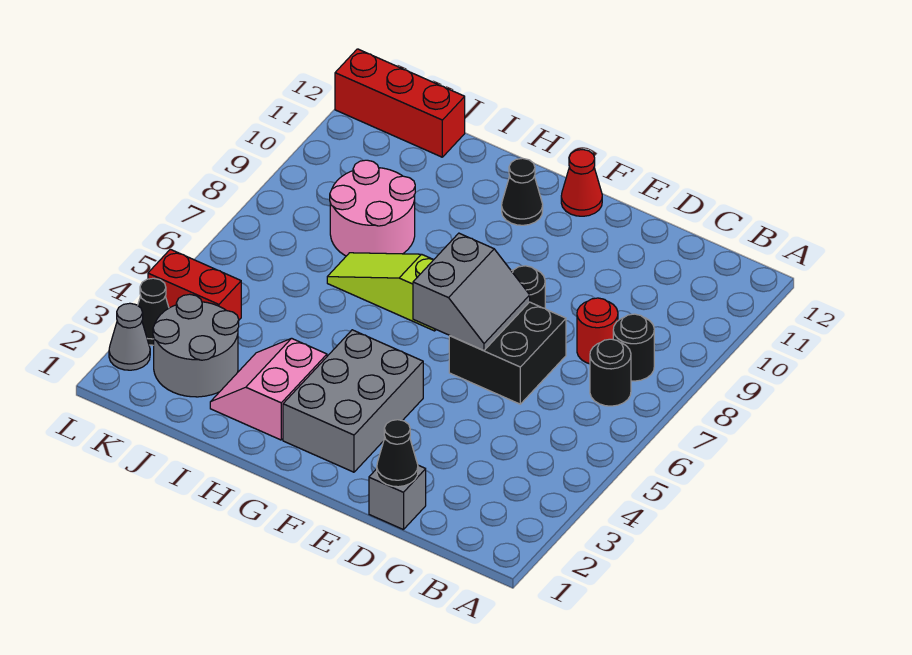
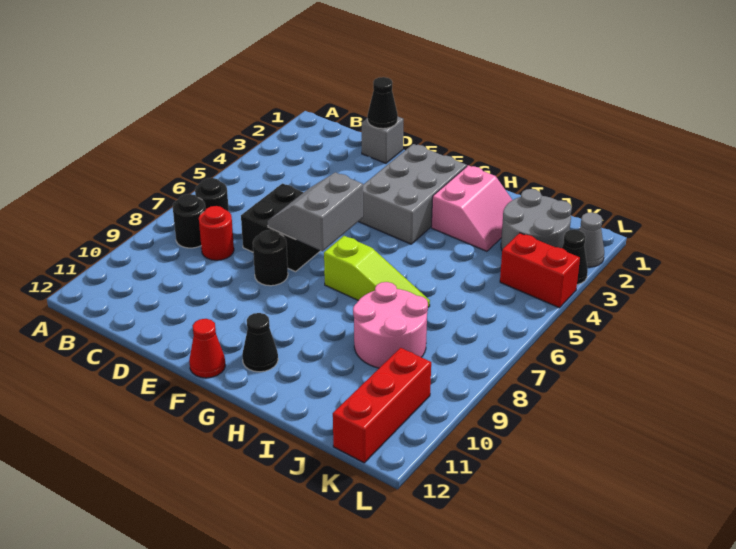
red 1x3 brick [335,49,465,157] -> red 1x3 brick turned to [333,348,431,463]

